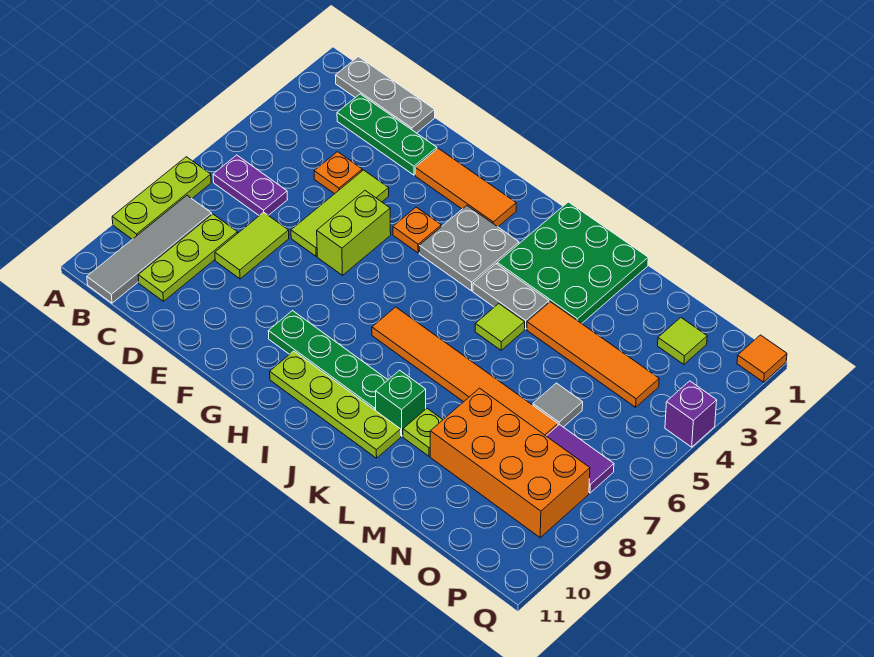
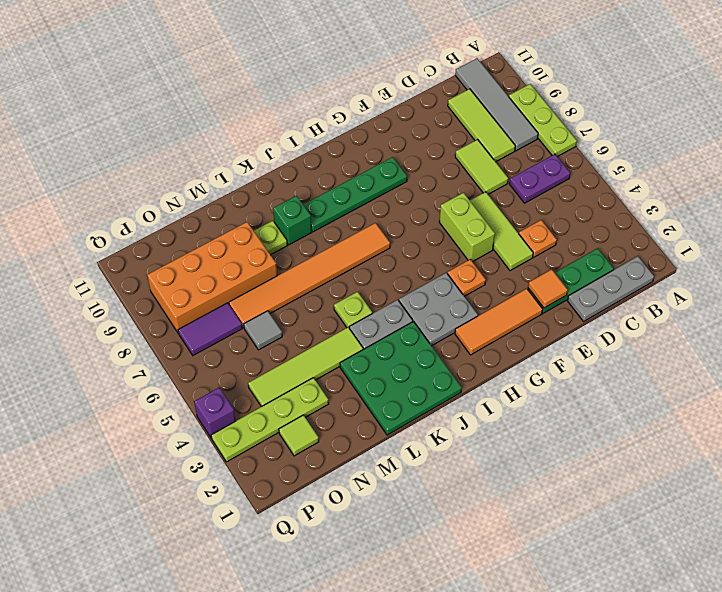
lime 1x3 plate [138,214,238,301] -> lime 1x3 tile [448,89,515,162]
lime 1x4 plate [270,351,401,458] -> lime 1x4 plate moved to [211,378,329,462]
lime 1x1 tile [475,304,525,350] -> lime 1x1 plate [334,292,372,329]
orange 1x4 tile [527,302,659,407] -> lime 1x4 tile [248,327,363,407]
orange 1x1 tile [737,335,787,382] -> orange 1x1 tile moved to [528,269,568,308]

